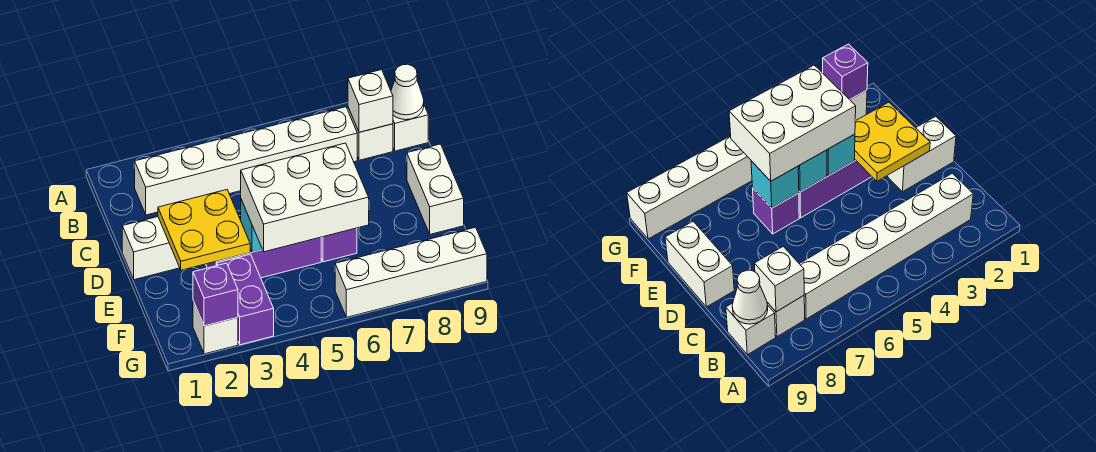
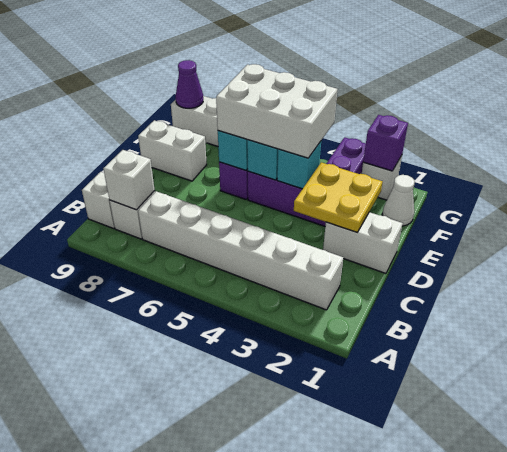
white 1x1 cone [391,64,424,120] -> white 1x1 cone moved to [382,175,415,226]
white 1x2 brick [407,144,464,234] -> white 1x2 brick turned to [138,120,207,181]
none -> purple 1x1 cone [176,60,203,108]

